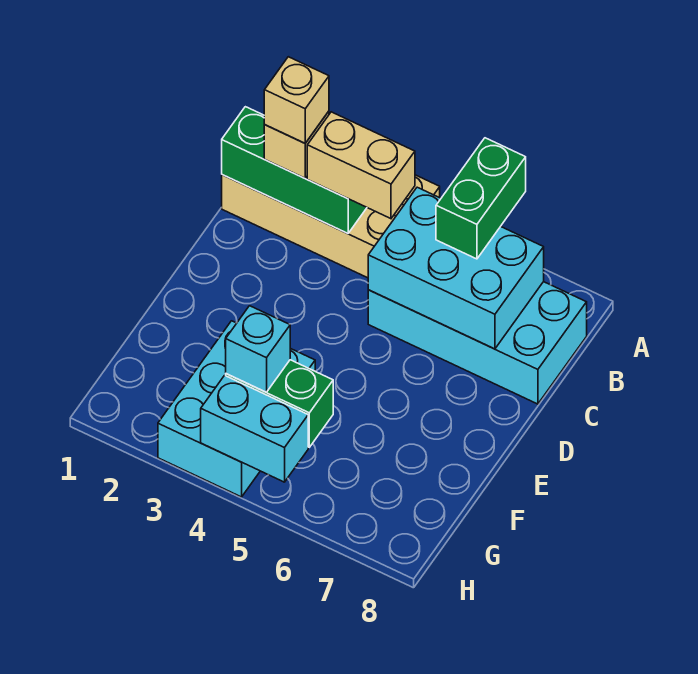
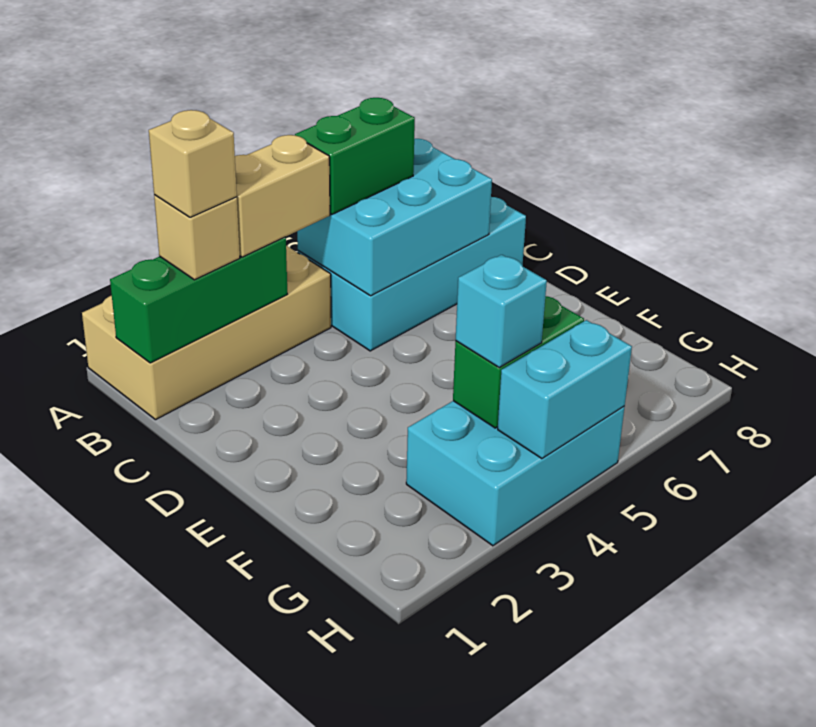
green 1x2 brick [436,138,526,259] -> green 1x2 brick turned to [295,98,415,214]
cyan 2x3 brick [158,321,315,497] -> cyan 2x3 brick turned to [406,401,624,546]

